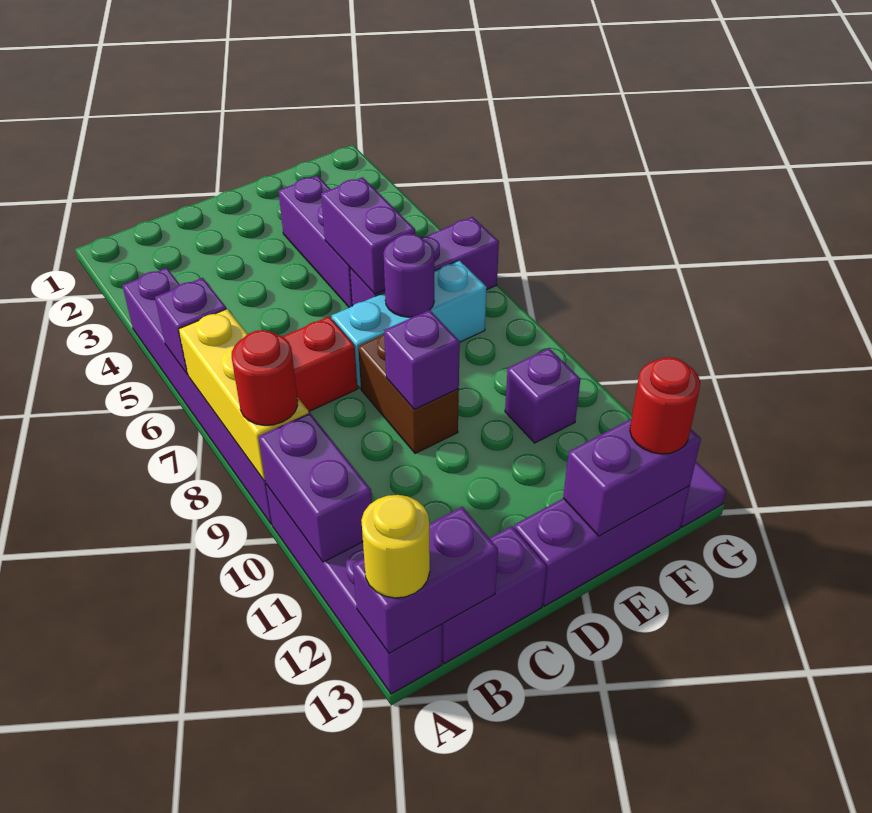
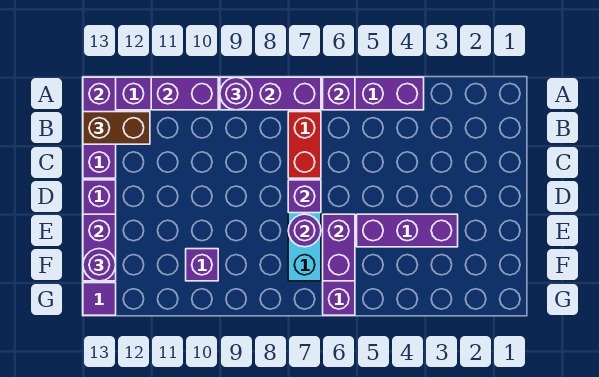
yellow 1x3 brick [179,309,309,481] -> purple 1x3 brick [220,77,321,110]
red 1x1 round brick [232,330,298,425] -> purple 1x1 round brick [220,77,252,110]
yellow 1x1 round brick [361,495,430,598] -> none
brown 1x2 brick [358,334,459,454] -> brown 1x2 brick moved to [83,112,150,144]
purple 1x1 brick [384,310,460,409] -> purple 1x1 brick moved to [288,180,321,213]
purple 1x2 brick [321,177,415,294] -> purple 1x2 brick turned to [323,214,355,281]
red 1x1 round brick [630,357,700,454] -> purple 1x1 round brick [83,249,116,281]

